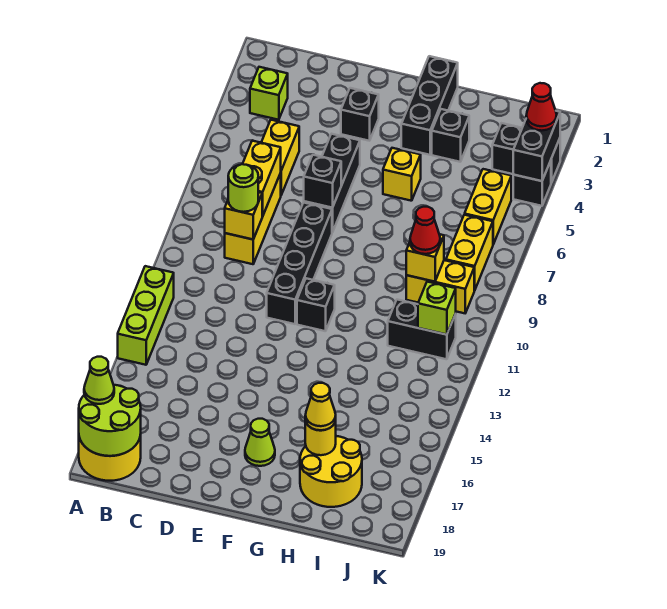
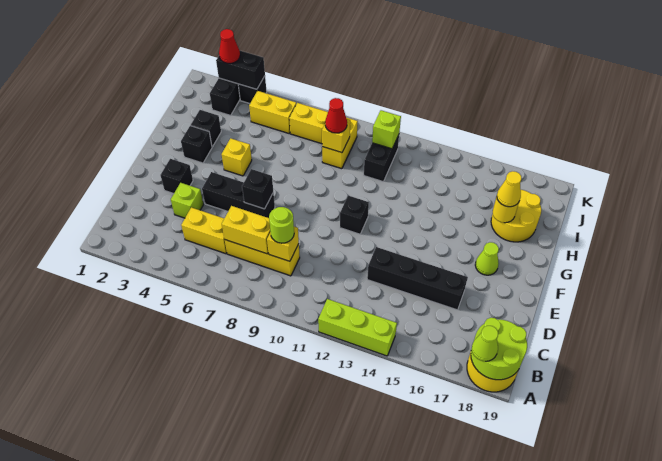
lime 1x1 brick [250,67,288,120] -> lime 1x1 brick moved to [171,183,204,218]
black 1x4 brick [267,202,332,324] -> black 1x4 brick moved to [367,247,468,310]
black 1x3 brick [401,56,458,155] -> black 1x1 brick [181,126,212,163]

